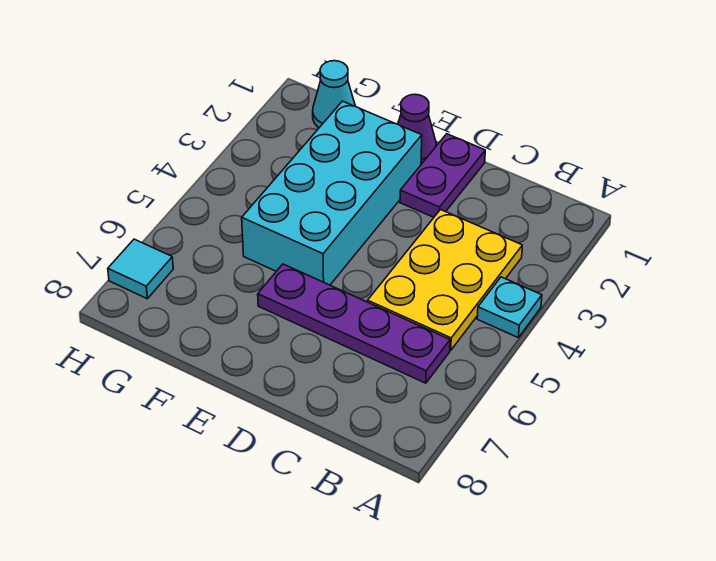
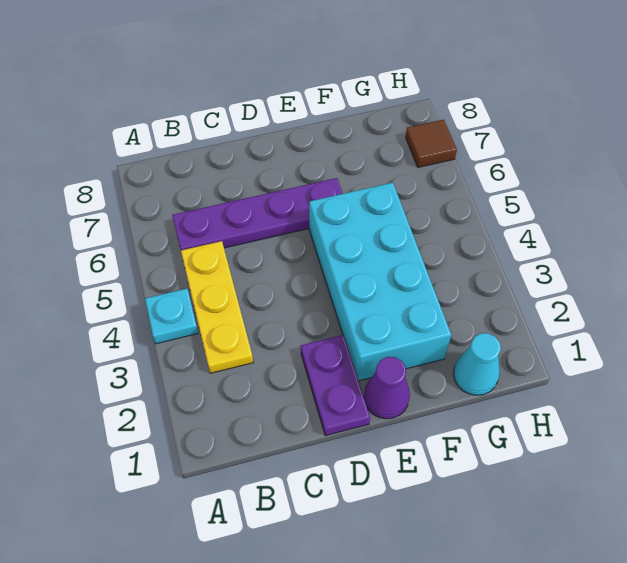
yellow 2x3 plate [368,210,522,350] -> yellow 1x3 plate [181,241,253,373]
cyan 1x1 tile [108,239,173,299] -> brown 1x1 tile [406,120,457,167]

